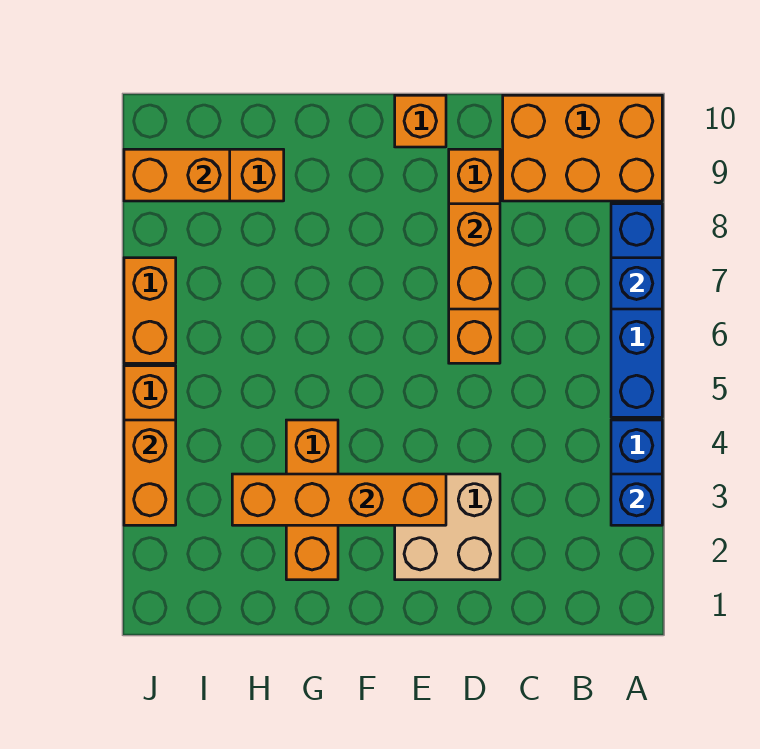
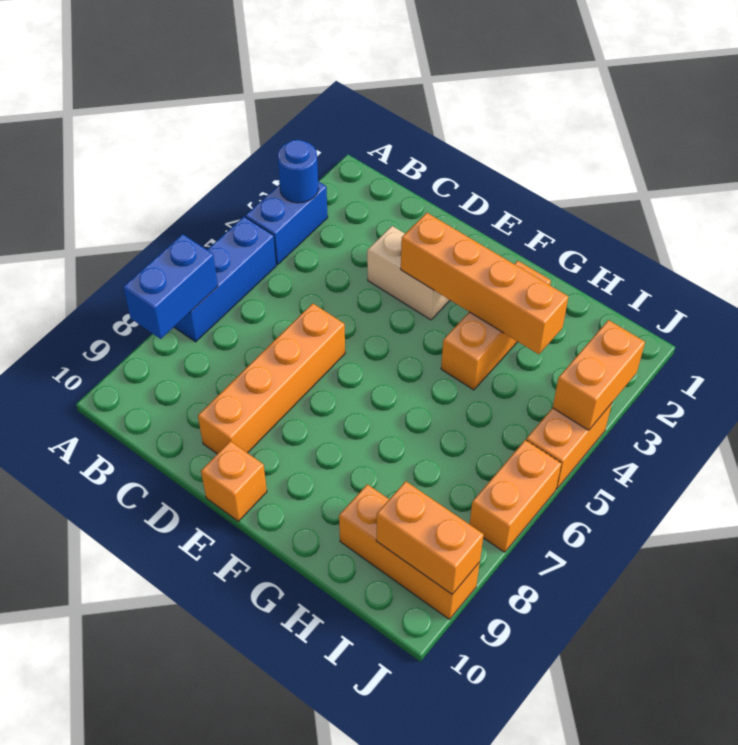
blue 1x1 brick [611,474,662,525] -> blue 1x1 round brick [277,140,319,203]
blue 1x4 brick [611,204,662,417] -> blue 1x3 brick [174,217,276,342]
blue 1x1 brick [611,258,662,309] -> blue 1x2 brick [123,234,218,339]
orange 2x3 brick [503,95,662,201] -> none
tan 2x2 brick [395,474,500,580] -> tan 1x2 brick [367,226,450,320]
orange 1x2 brick [449,204,500,309] -> none

